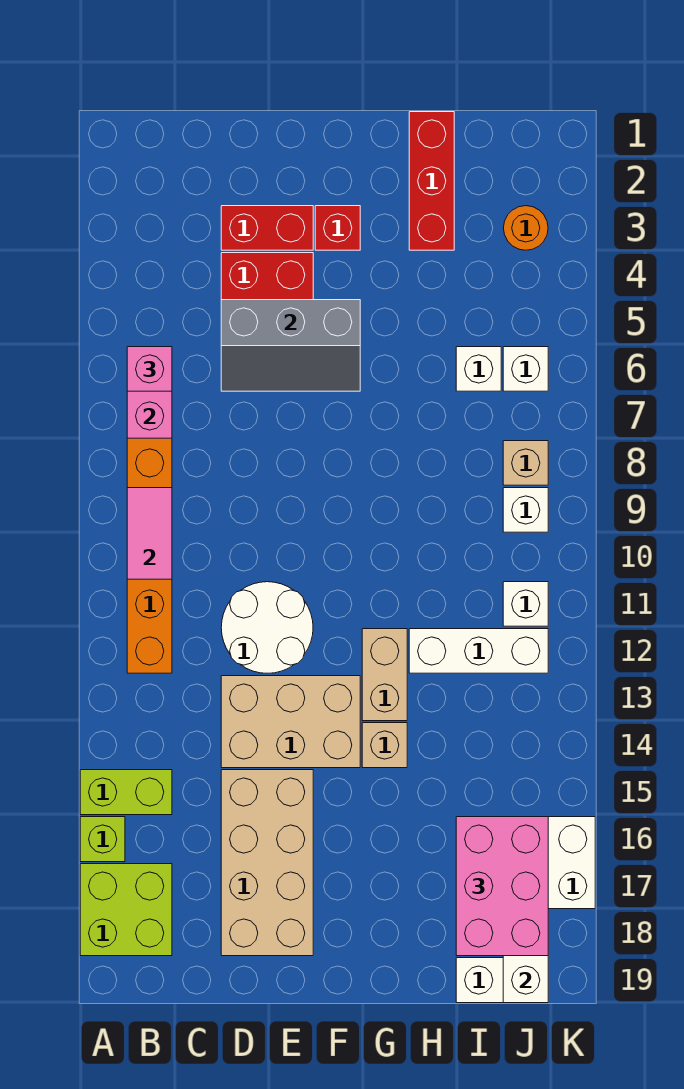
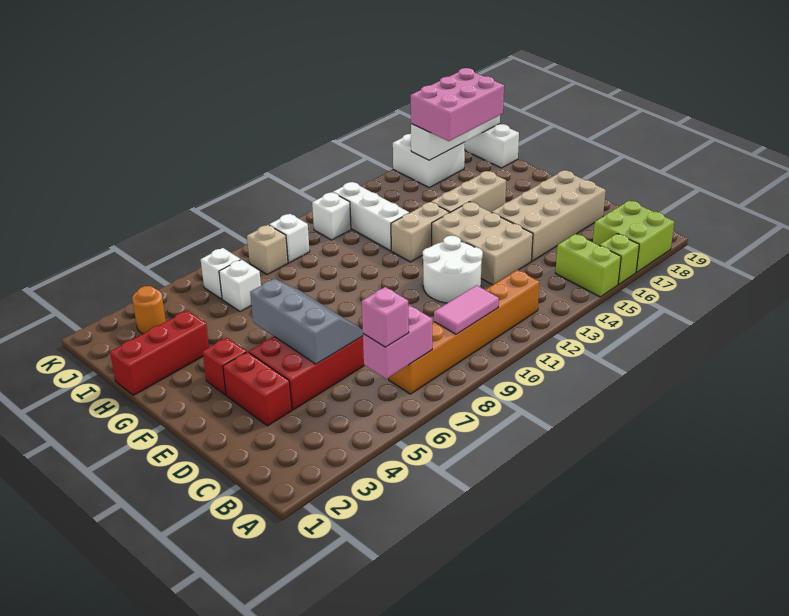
tan 1x1 brick [362,723,407,768] -> tan 1x3 brick [431,171,506,213]

